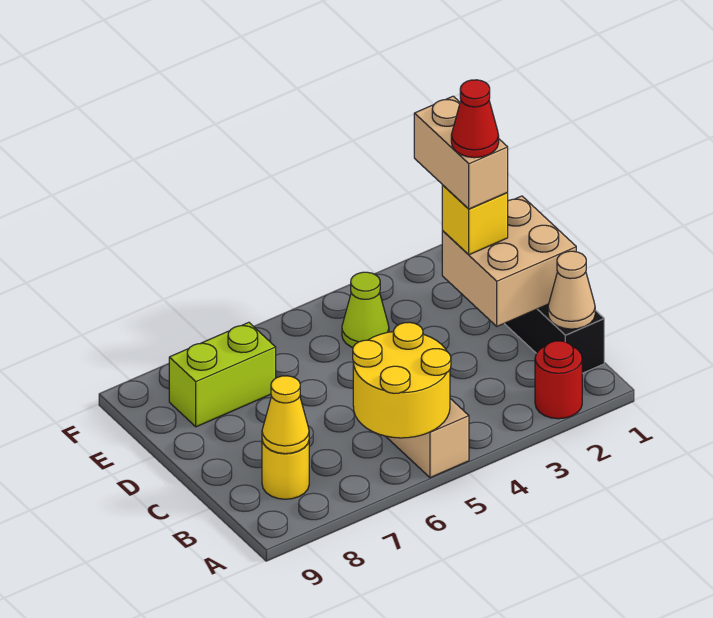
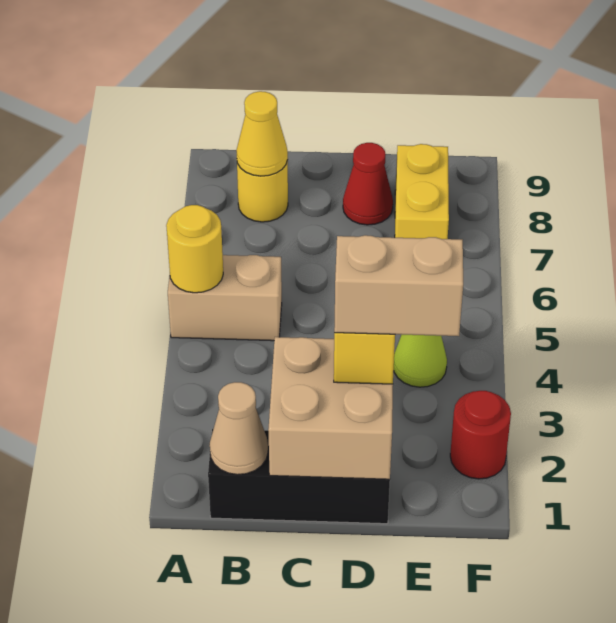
red 1x1 round brick [535,341,582,419] -> red 1x1 round brick moved to [450,391,511,479]
yellow 2x2 round brick [353,322,451,438] -> yellow 1x1 round brick [166,205,223,293]
red 1x1 cone [451,80,499,158] -> red 1x1 cone moved to [343,143,393,225]
lime 1x2 brick [169,322,276,427] -> yellow 1x2 brick [395,144,449,239]

